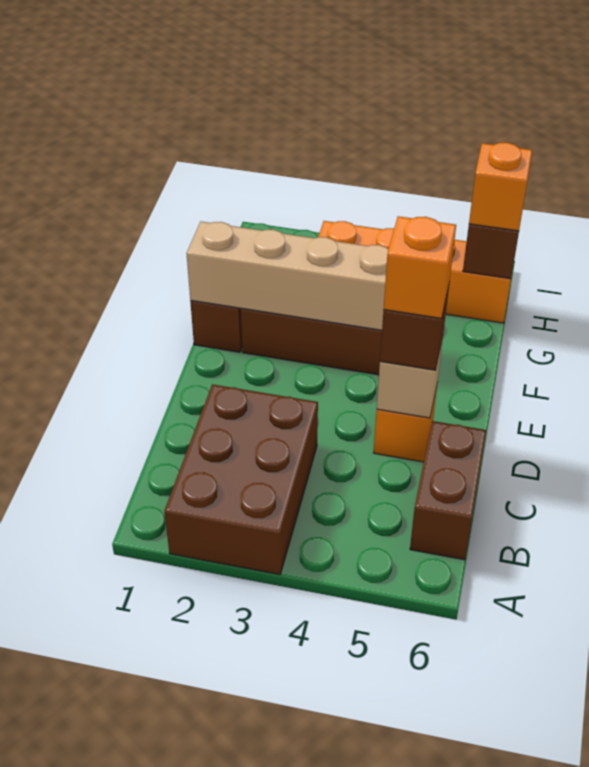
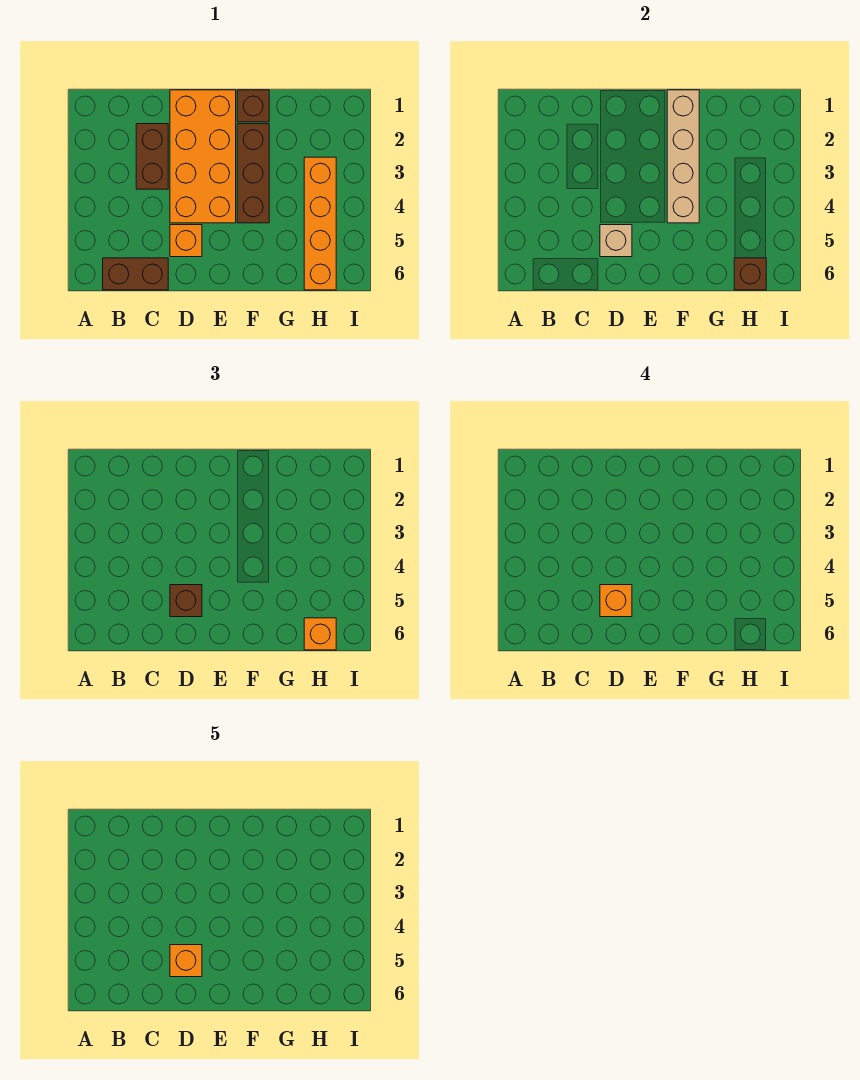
brown 2x3 brick [164,384,318,575] -> brown 1x2 brick [136,124,168,189]
none -> orange 2x4 brick [170,90,236,223]
none -> orange 1x1 brick [170,945,202,977]

